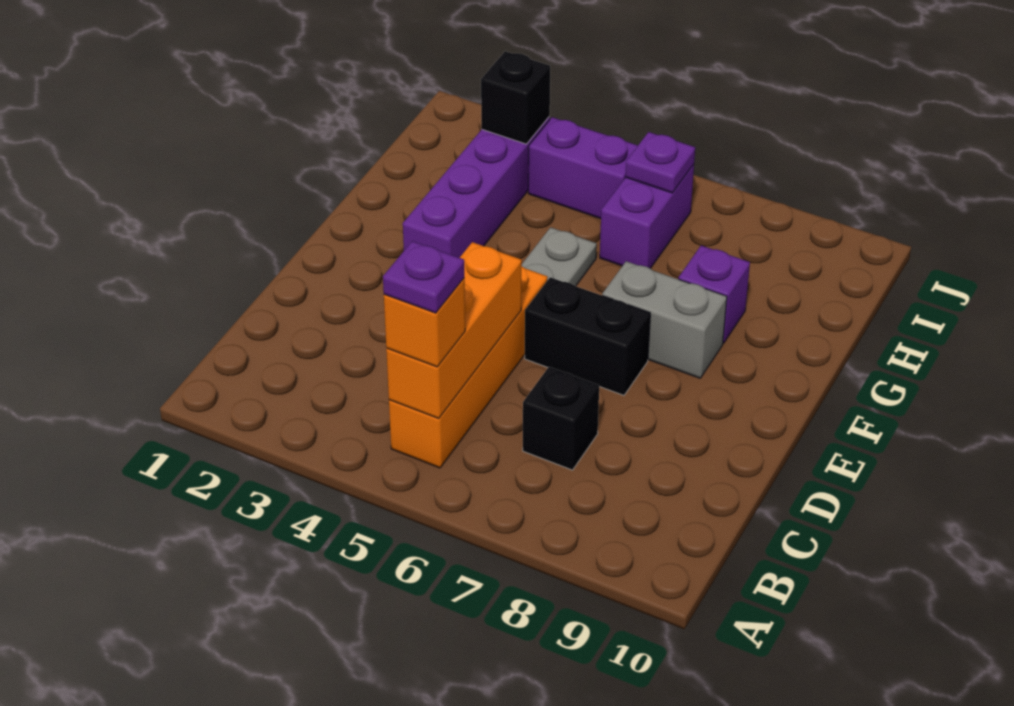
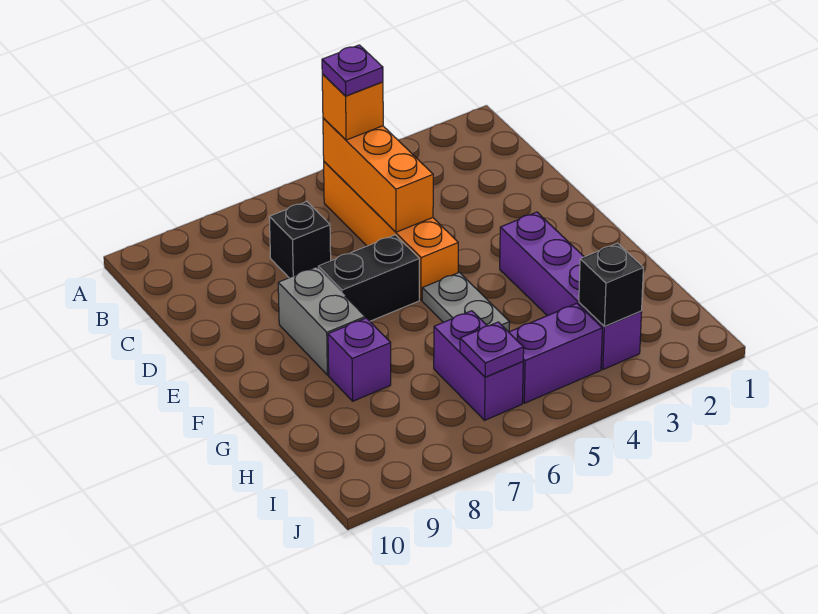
grey 1x2 brick [602,261,727,378] -> grey 1x2 brick turned to [278,267,365,375]

